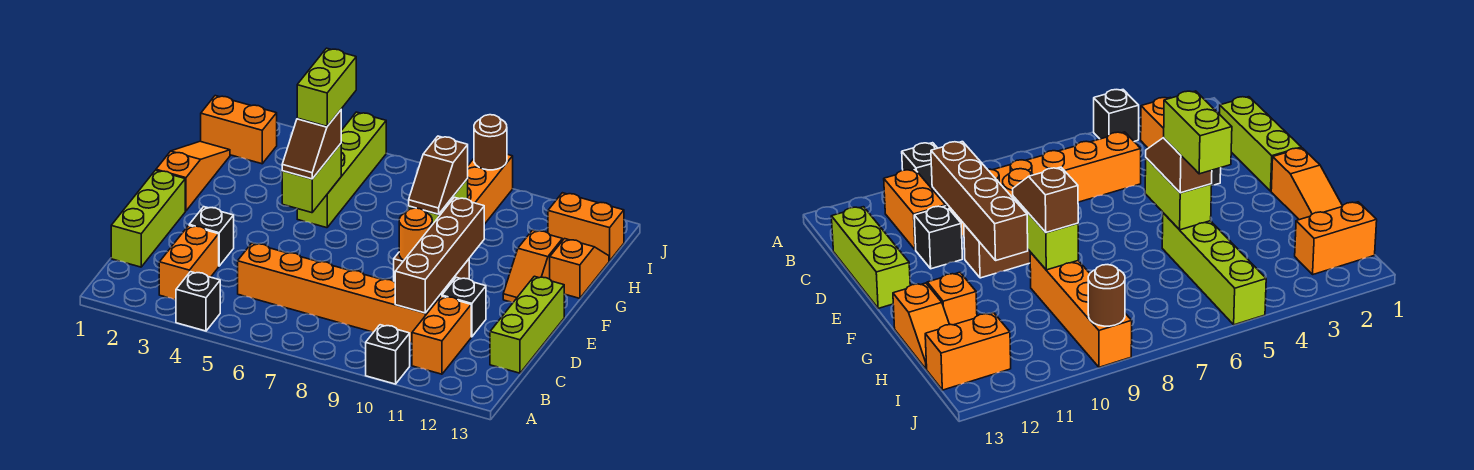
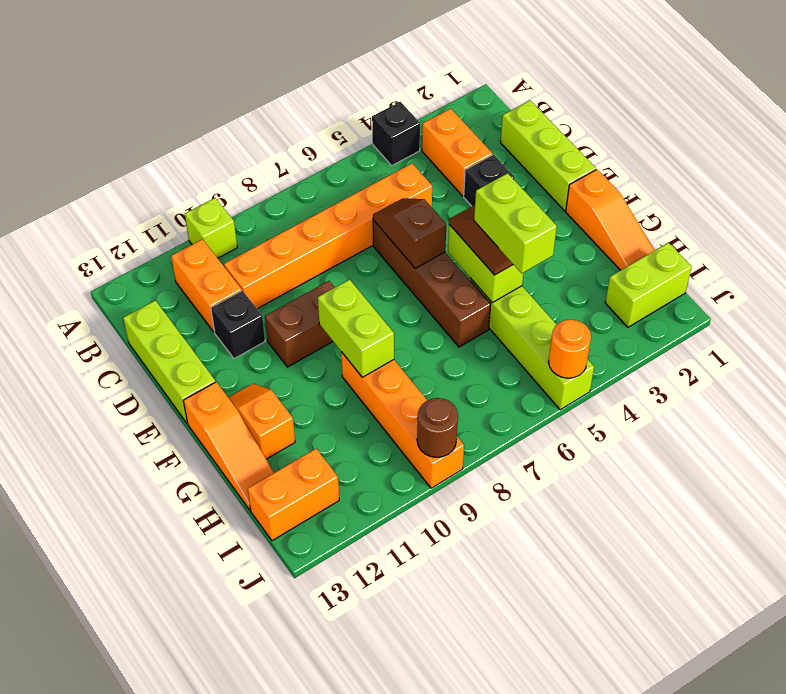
black 1x1 brick [366,325,410,384] -> lime 1x1 brick [185,198,237,258]
brown 1x4 brick [395,197,484,313] -> brown 1x4 brick moved to [373,220,491,347]
orange 1x1 round brick [399,208,432,260] -> orange 1x1 round brick moved to [548,320,591,378]
brown 1x2 slope [409,136,468,214] -> brown 1x2 slope moved to [373,198,446,268]
orange 1x2 slope [550,239,609,298] -> orange 1x3 slope [183,382,274,510]
orange 1x2 brick [201,96,277,164] -> lime 1x2 brick [605,243,692,327]

